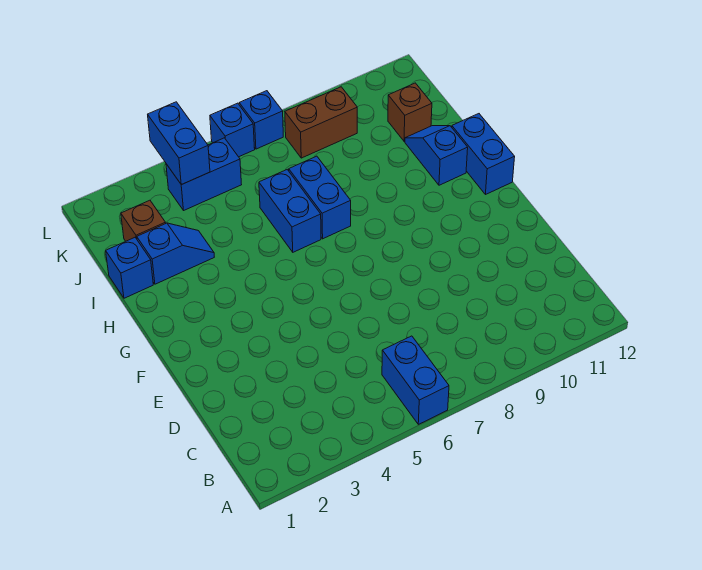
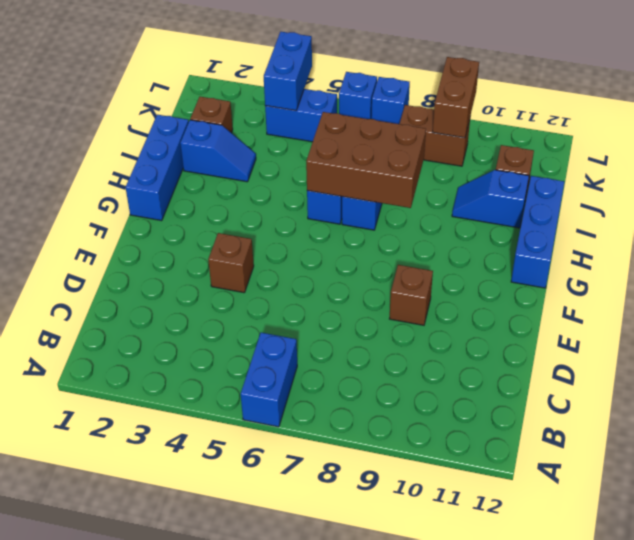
none -> brown 1x1 brick [208,233,254,293]
none -> brown 1x1 brick [390,265,433,325]
blue 1x2 brick [452,114,515,195] -> blue 1x3 brick [511,176,564,288]
none -> brown 2x3 brick [306,112,426,208]
blue 1x2 slope [405,126,468,185] -> blue 1x2 slope turned to [452,170,529,228]
blue 1x1 brick [106,238,153,298] -> blue 1x3 brick [125,115,189,221]
none -> brown 1x2 brick [433,57,479,138]

